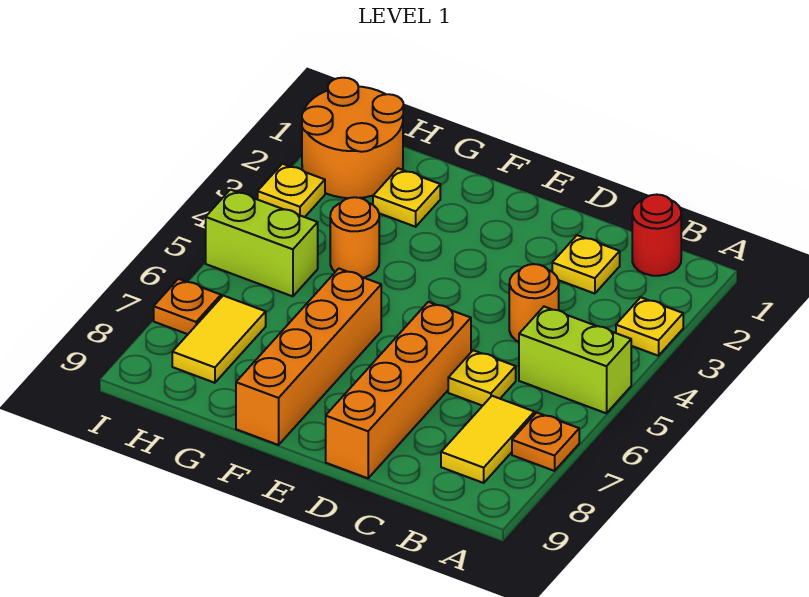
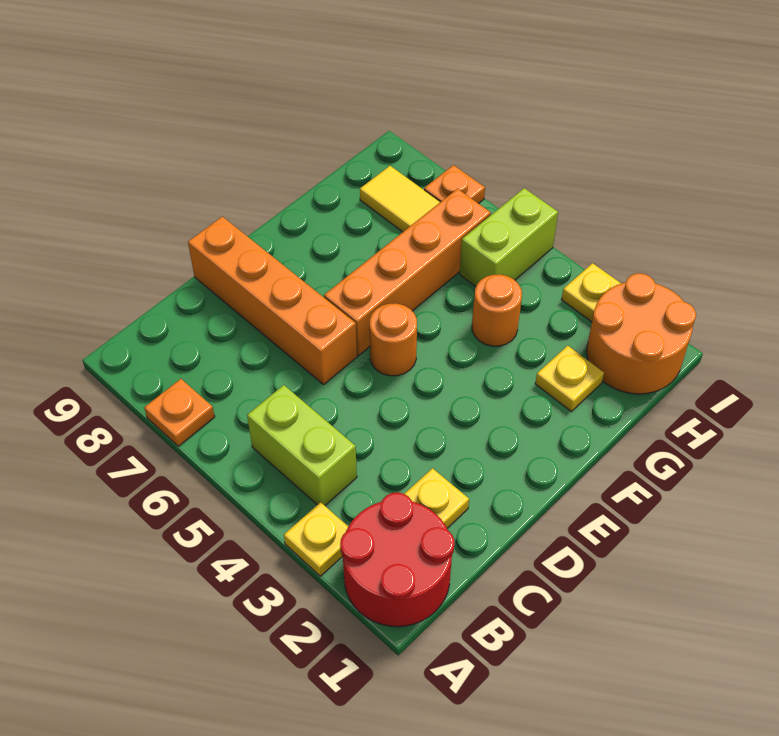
lime 1x2 brick [519,307,631,413] -> lime 1x2 brick turned to [247,385,357,505]
red 1x1 round brick [632,195,681,276] -> red 2x2 round brick [340,492,454,627]
yellow 1x2 tile [441,396,535,483] -> none
orange 1x1 round brick [509,264,559,342] -> orange 1x1 round brick moved to [370,303,417,376]
yellow 1x1 plate [448,350,516,406] -> none
orange 1x4 brick [236,269,381,445] -> orange 1x4 brick turned to [324,189,491,355]

